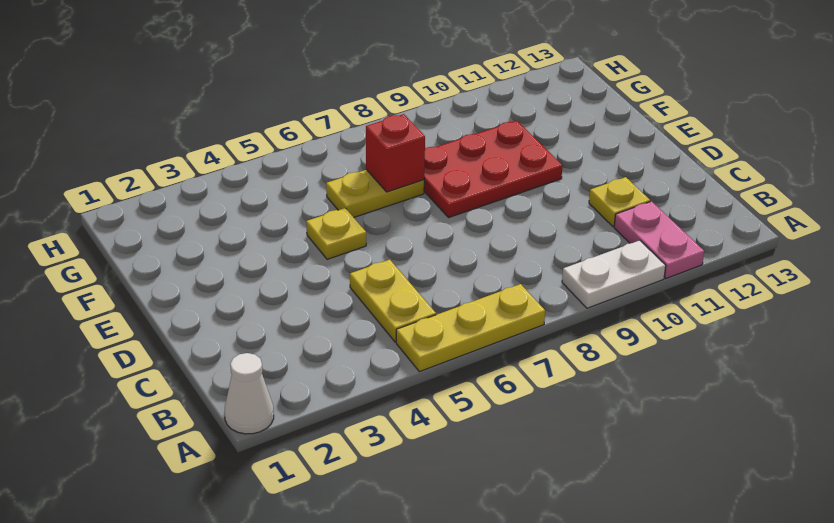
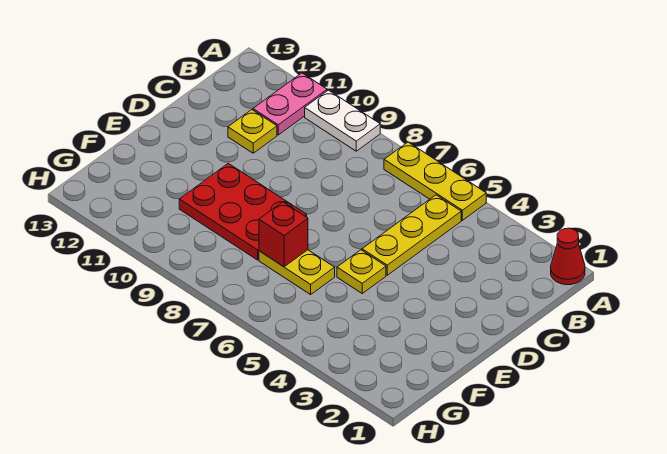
white 1x1 cone [224,353,274,434] -> red 1x1 cone [551,228,585,285]
yellow 1x2 plate [350,260,436,342] -> yellow 1x3 plate [362,195,461,275]

